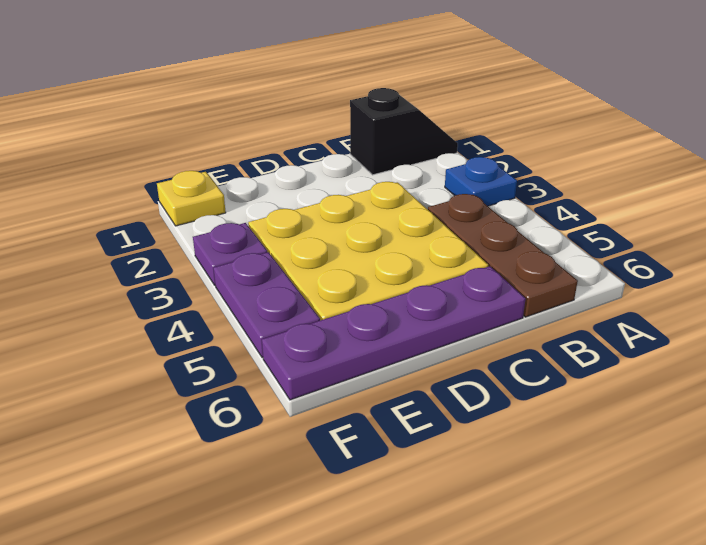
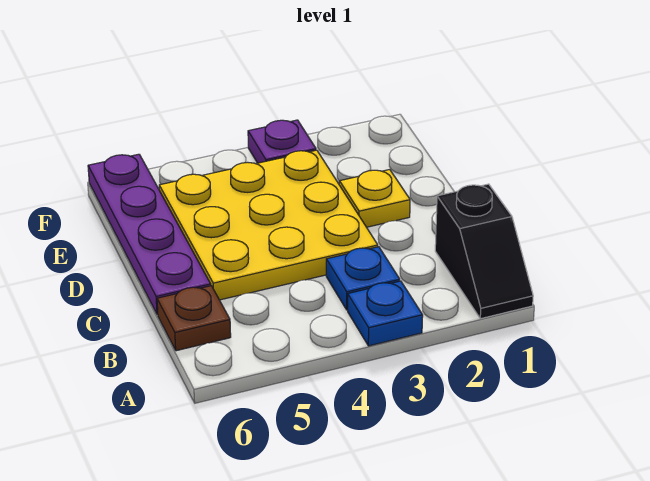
none -> blue 1x1 plate [326,247,400,310]
brown 1x3 plate [428,194,578,317] -> brown 1x1 plate [157,286,231,351]
yellow 1x1 plate [157,171,226,226] -> yellow 1x1 plate moved to [339,170,410,227]
purple 1x2 plate [214,252,320,358] -> none

